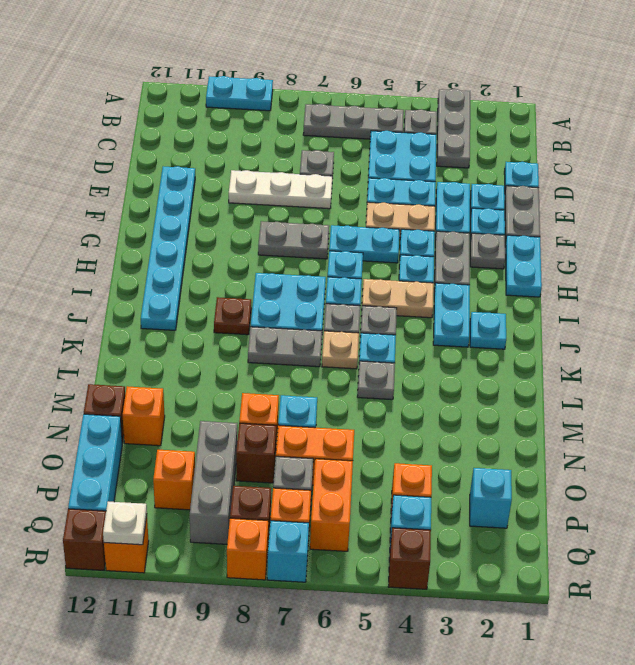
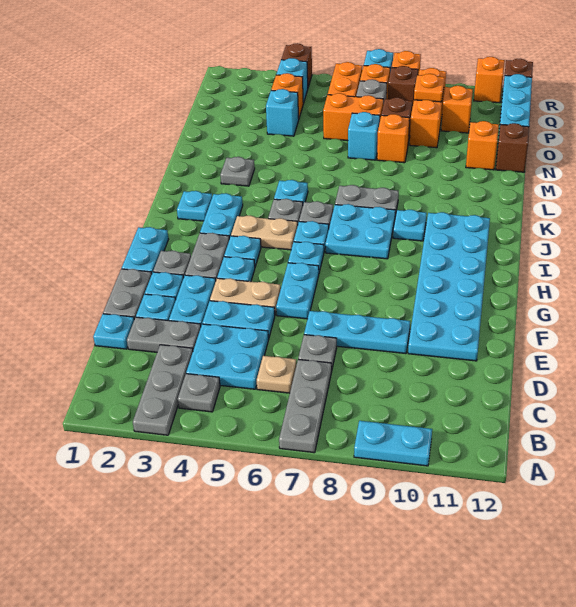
grey 1x3 plate [303,104,404,139] -> grey 1x3 plate turned to [279,359,332,453]
white 1x3 plate [229,170,332,209] -> cyan 1x3 plate [304,311,410,354]
cyan 1x6 plate [141,166,195,330] -> cyan 2x6 plate [408,212,490,361]
cyan 1x2 plate [329,225,399,263] -> cyan 1x2 plate turned to [276,263,319,319]
grey 1x2 plate [258,221,329,259] -> grey 1x2 plate moved to [127,317,201,352]
brown 1x1 plate [214,297,251,335] -> cyan 1x1 plate [393,210,427,241]
tan 1x1 plate [322,331,359,369] -> tan 1x1 plate moved to [257,356,296,393]
grey 1x1 plate [357,361,395,400] -> grey 1x1 plate moved to [220,157,255,186]
grey 1x3 brick [190,421,237,544] -> orange 1x3 brick [410,68,446,148]
cyan 1x1 brick [470,468,512,528] -> cyan 1x1 brick moved to [266,89,299,136]
none -> orange 1x1 plate [414,74,445,102]
white 1x1 plate [103,502,147,545] -> none

